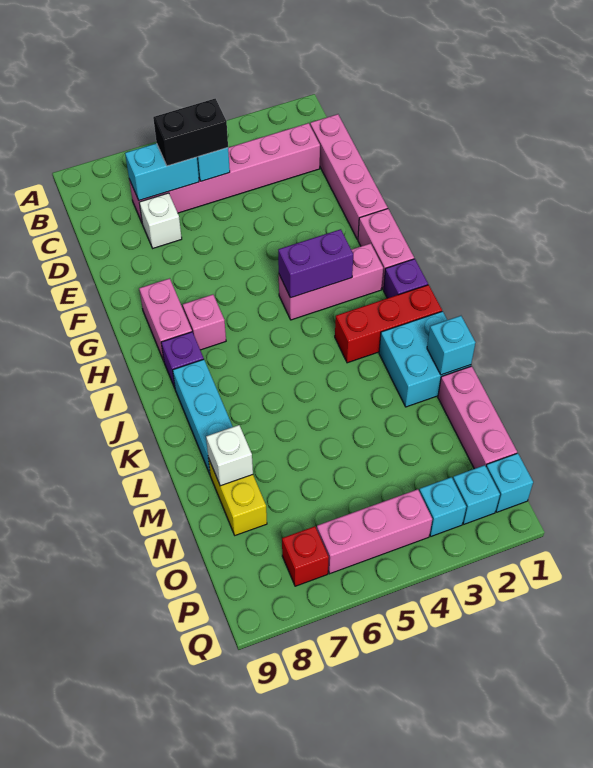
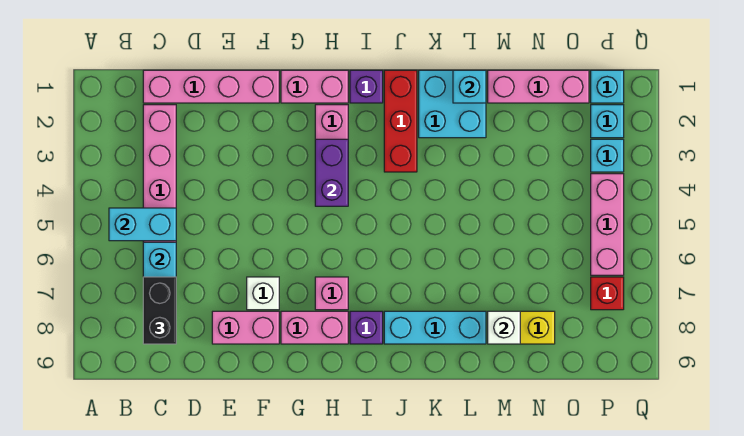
black 1x2 brick [153,99,228,166] -> black 1x2 brick moved to [143,277,176,344]
white 1x1 brick [139,193,182,248] -> white 1x1 brick moved to [247,277,279,310]
none -> pink 1x2 brick [212,311,279,344]

